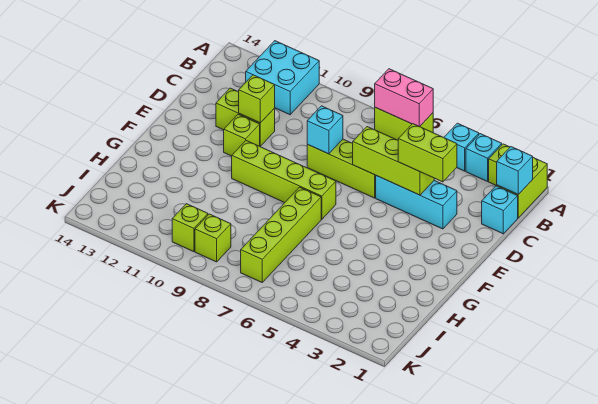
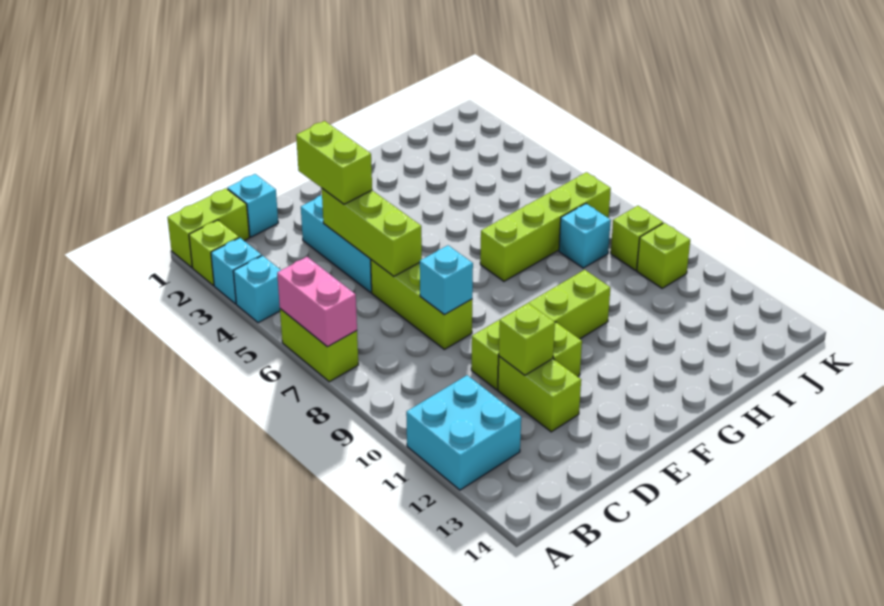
cyan 1x1 brick [497,147,533,194] -> cyan 1x1 brick moved to [559,204,611,268]
lime 1x4 brick [232,141,336,219] -> lime 1x4 brick turned to [471,270,610,390]

